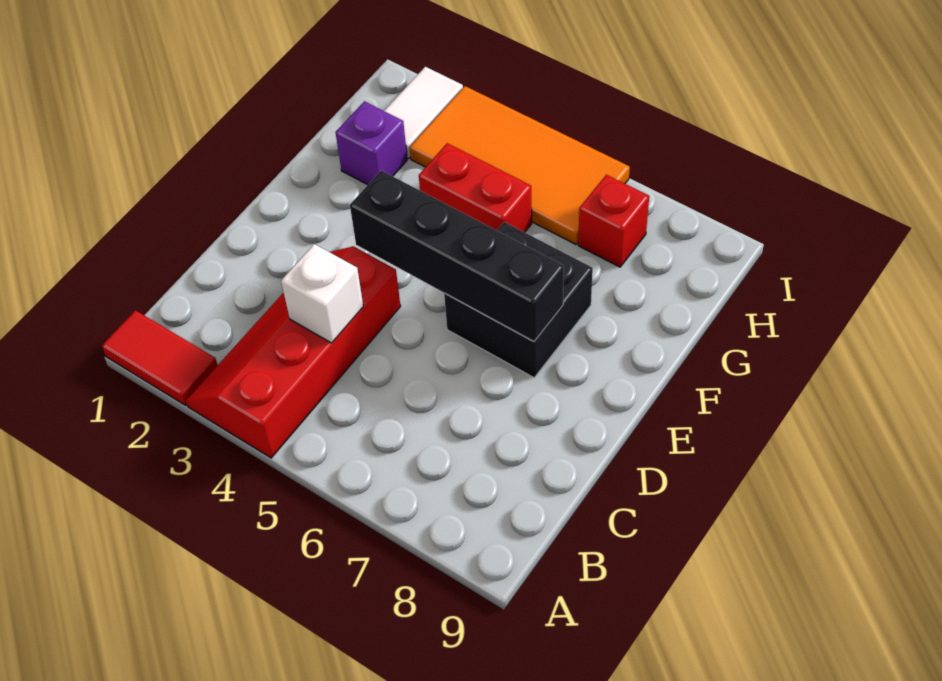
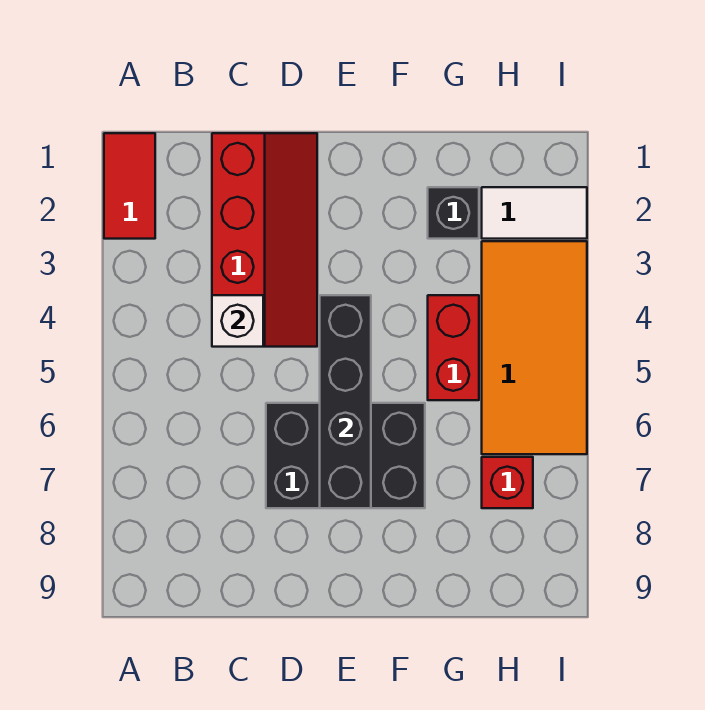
red 2x4 slope [186,246,401,458] -> red 2x4 slope turned to [212,133,317,347]
black 2x2 brick [444,222,593,378] -> black 2x3 brick [266,403,425,508]
purple 1x1 brick [335,101,407,185] -> black 1x1 brick [428,187,479,239]

